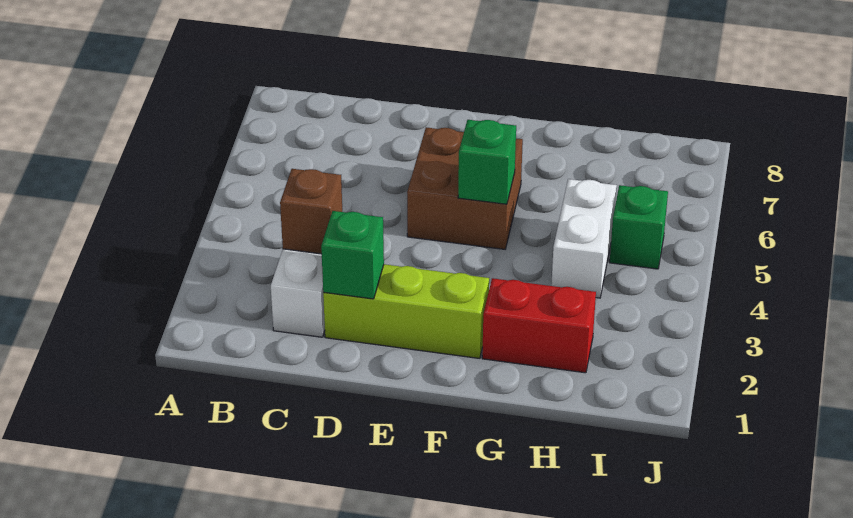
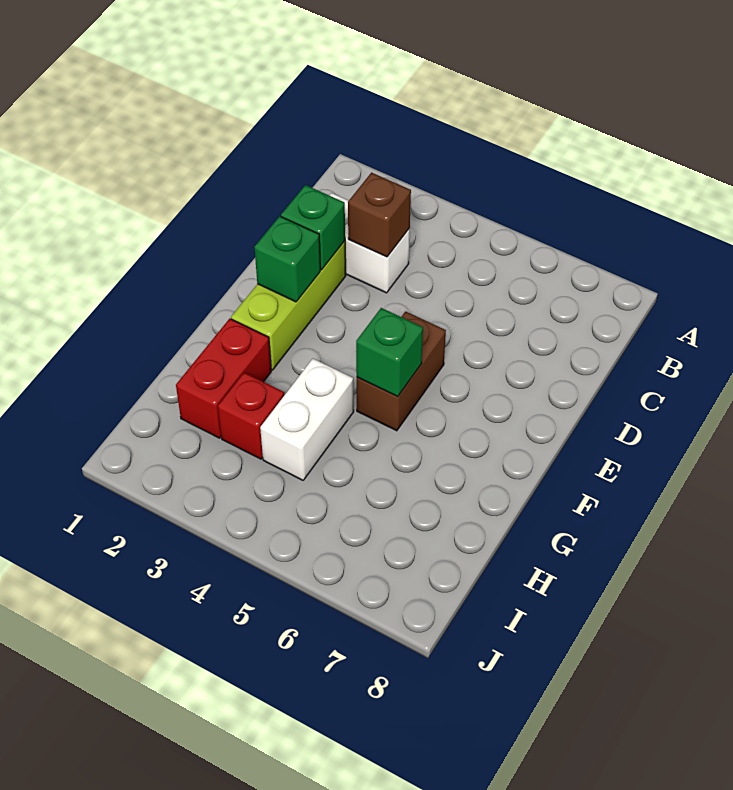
brown 2x2 brick [407,127,523,249] -> brown 1x2 brick [357,311,446,431]
none -> red 1x1 brick [218,373,284,459]
white 1x2 brick [551,179,617,298] -> white 1x2 brick turned to [260,359,354,480]
green 1x1 brick [610,185,668,269] -> green 1x1 brick moved to [254,216,320,302]

